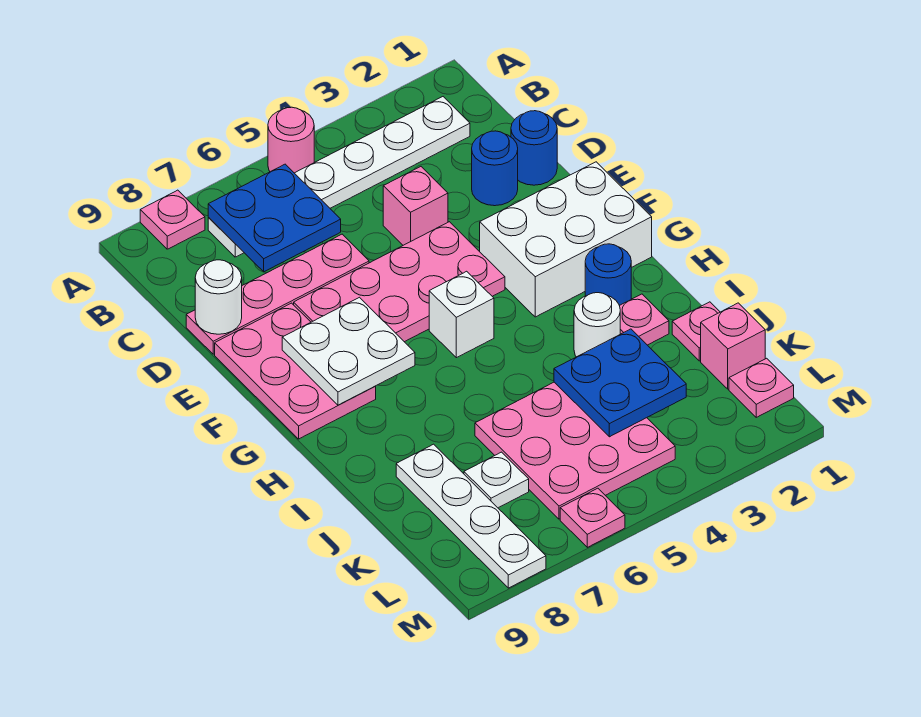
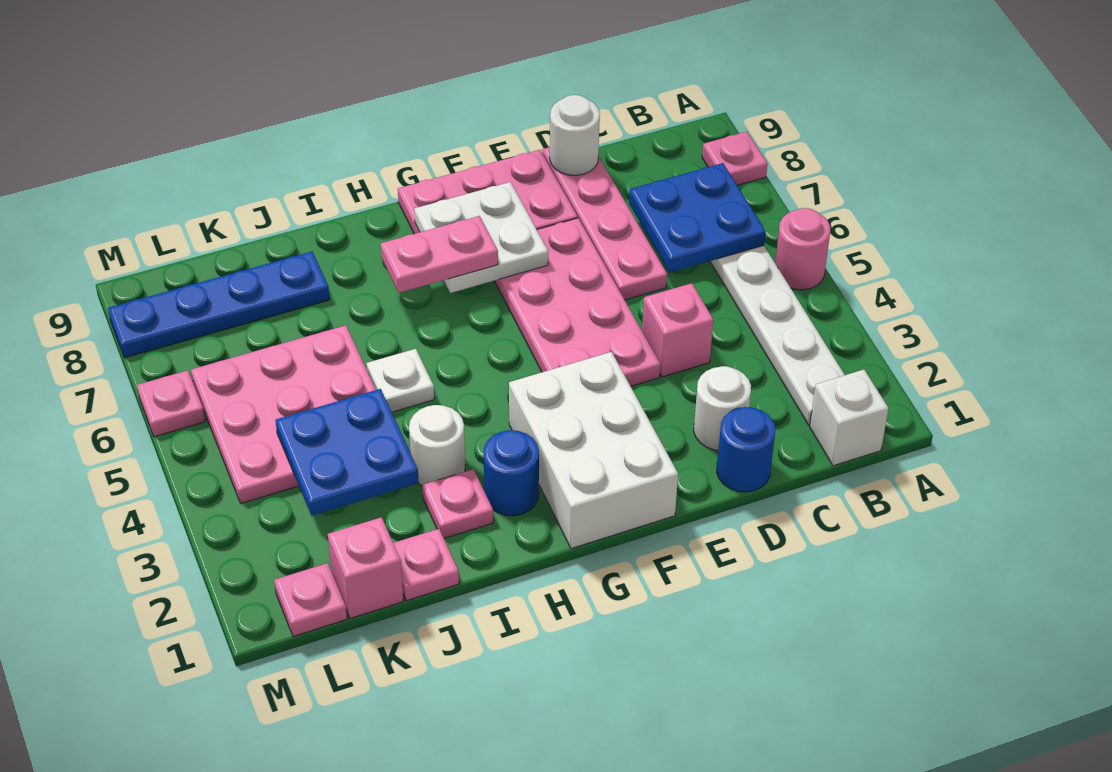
blue 1x1 round brick [472,131,518,206] -> white 1x1 round brick [694,366,751,450]
white 1x1 brick [429,271,494,358] -> white 1x1 brick moved to [810,370,889,466]
none -> pink 1x2 plate [381,216,498,293]
white 1x4 plate [396,444,546,588] -> blue 1x4 plate [108,252,330,358]
white 1x1 plate [464,452,529,508] -> white 1x1 plate moved to [366,349,434,412]

